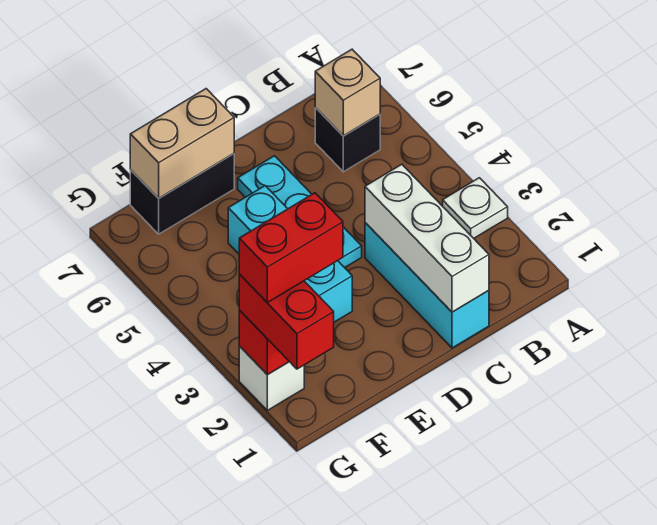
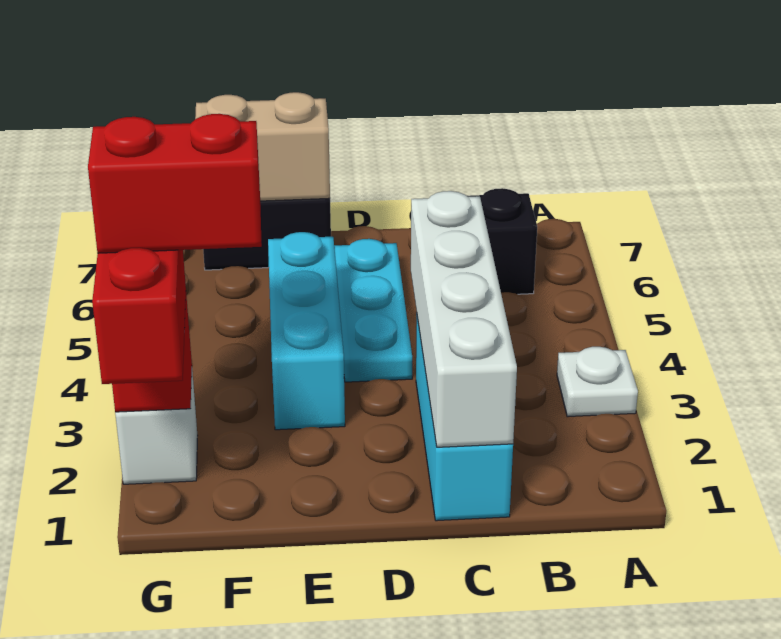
tan 1x1 brick [315,49,380,136] -> none
white 1x3 brick [365,164,489,312] -> white 1x4 brick [411,191,517,447]

